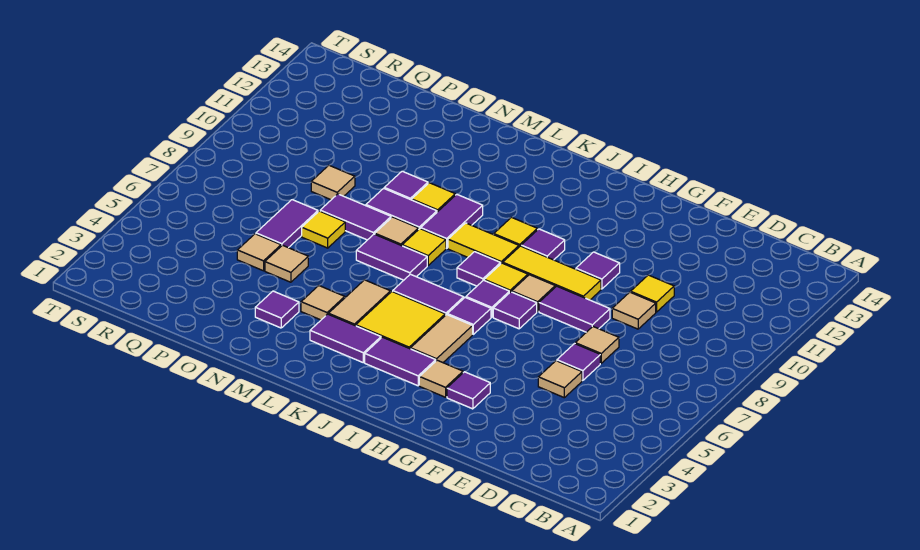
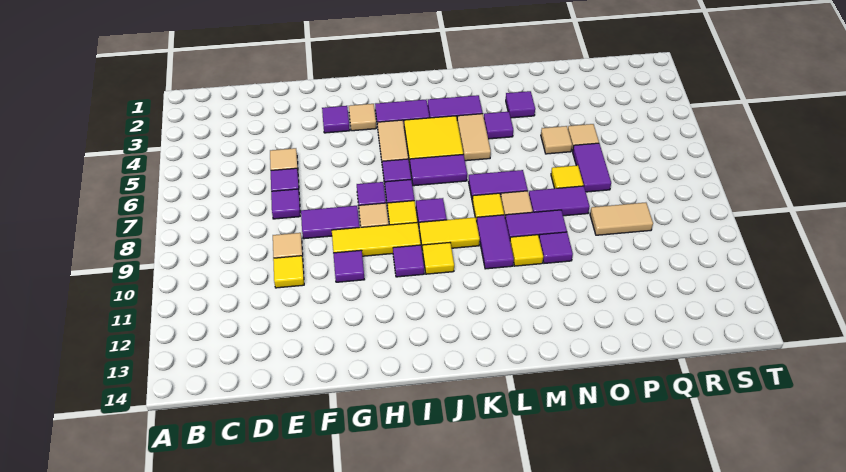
tan 1x1 tile [575,327,619,363] -> purple 1x1 tile [271,189,300,219]
tan 1x1 tile [301,286,345,320] -> purple 1x1 tile [484,112,513,139]
tan 1x1 tile [311,165,355,200] -> tan 1x2 tile [590,203,653,235]

